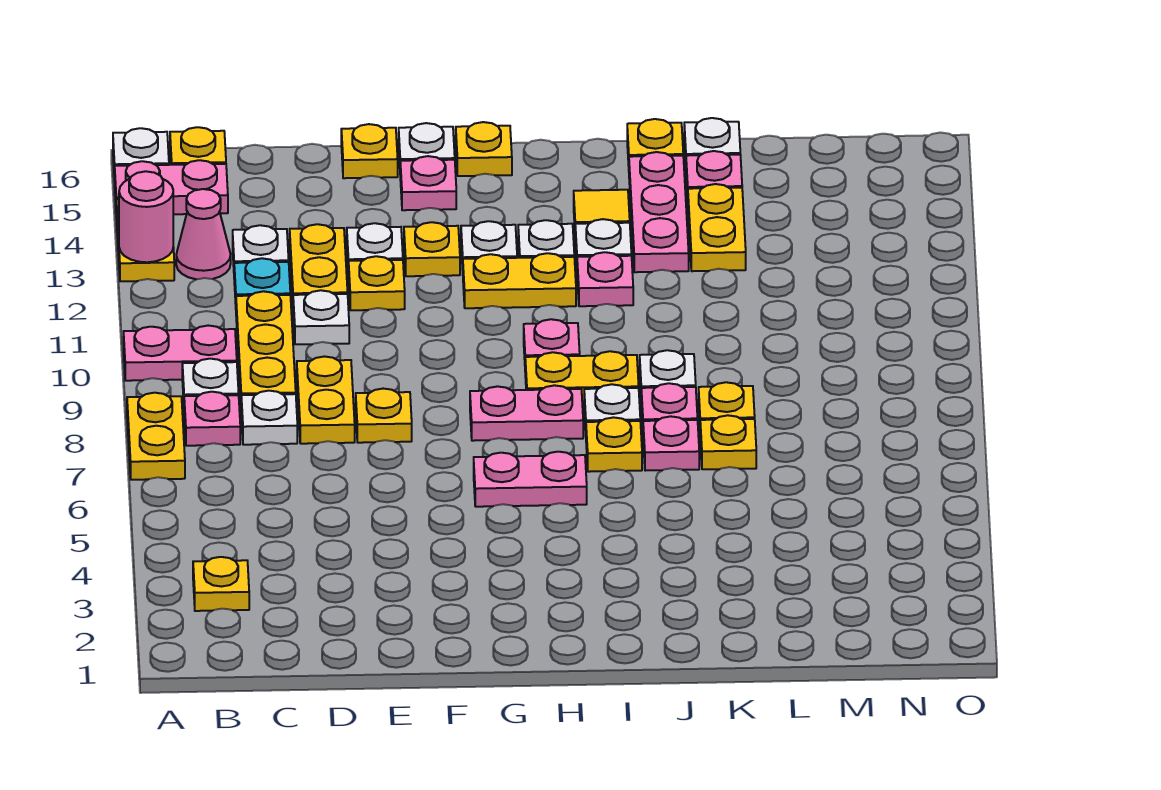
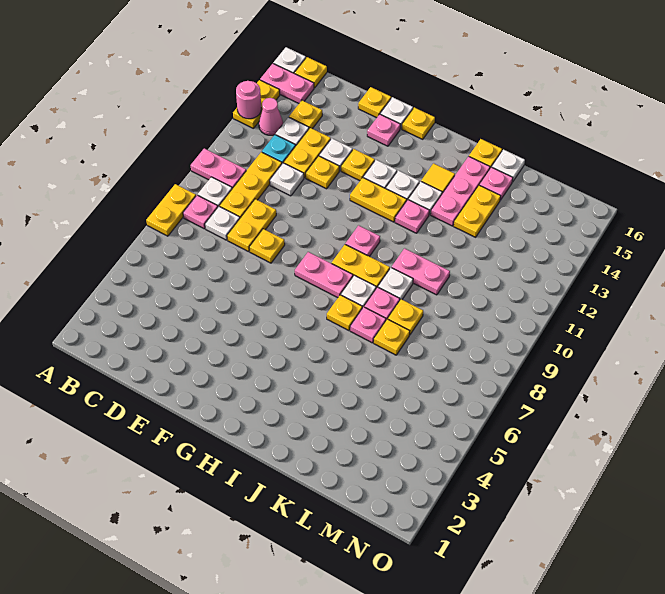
yellow 1x1 plate [193,557,249,611] -> yellow 1x1 plate moved to [289,100,322,129]
pink 1x2 plate [474,452,587,507] -> pink 1x2 plate moved to [392,248,450,295]

